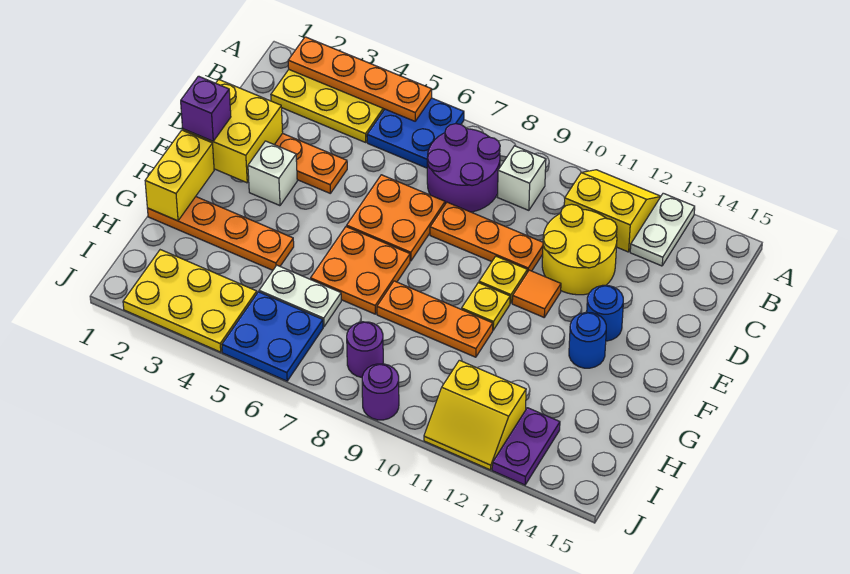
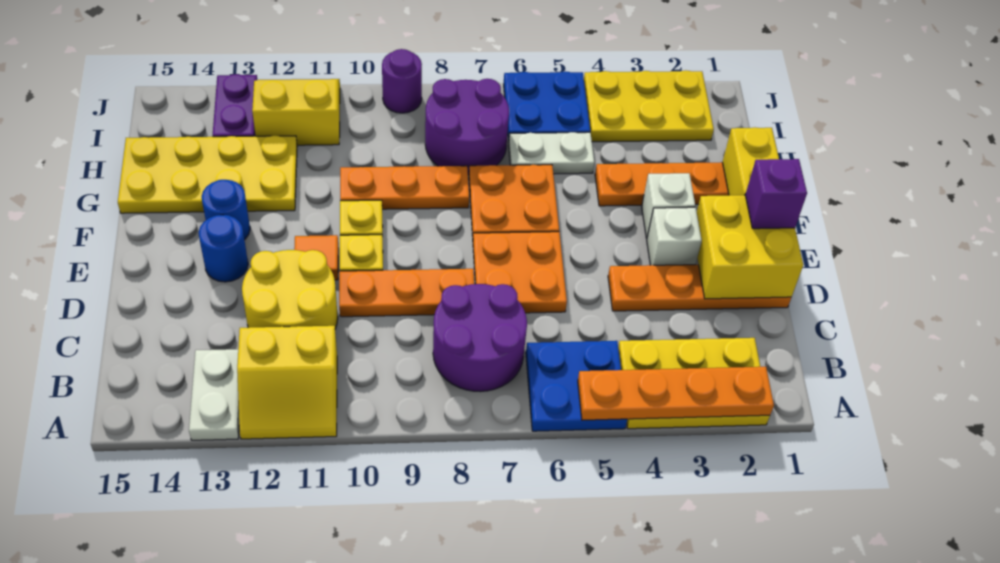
white 1x1 brick [498,146,546,210] -> white 1x1 brick moved to [642,173,695,239]
none -> yellow 2x4 plate [118,136,297,213]
purple 1x1 round brick [347,322,383,377] -> purple 2x2 round brick [425,79,509,175]

